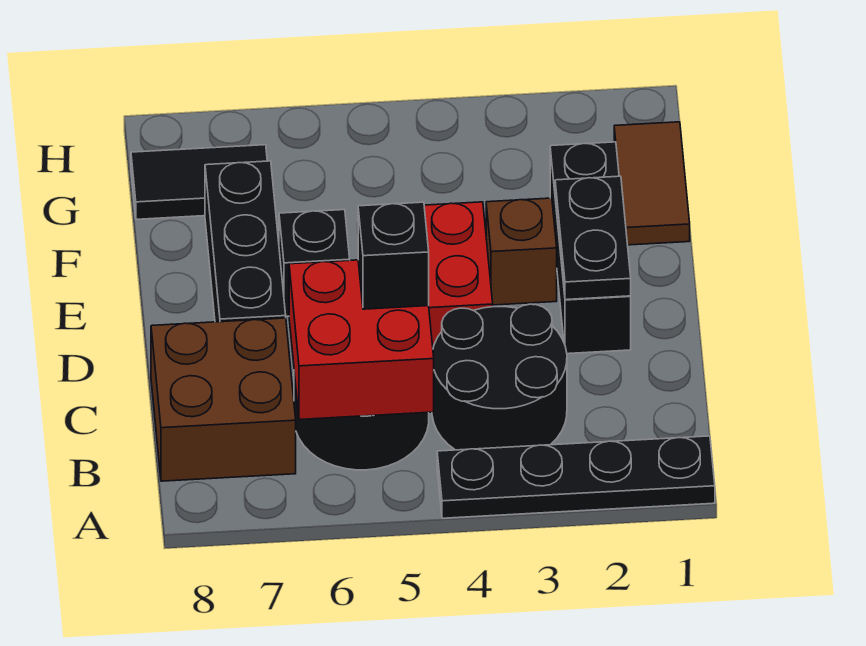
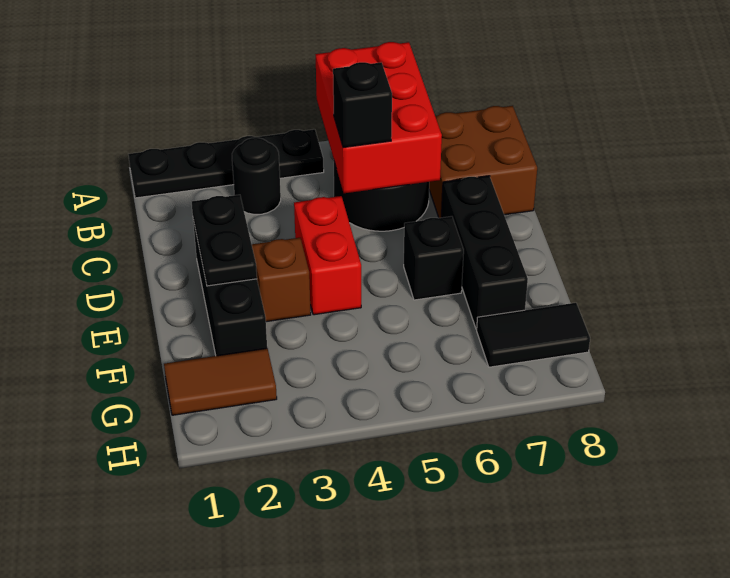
black 2x2 round brick [432,304,567,450] -> black 1x1 round brick [232,138,281,214]
red 2x2 brick [289,260,434,420] -> red 2x3 brick [316,42,442,193]
brown 1x2 tile [614,122,690,245] -> brown 1x2 tile turned to [164,348,277,415]

